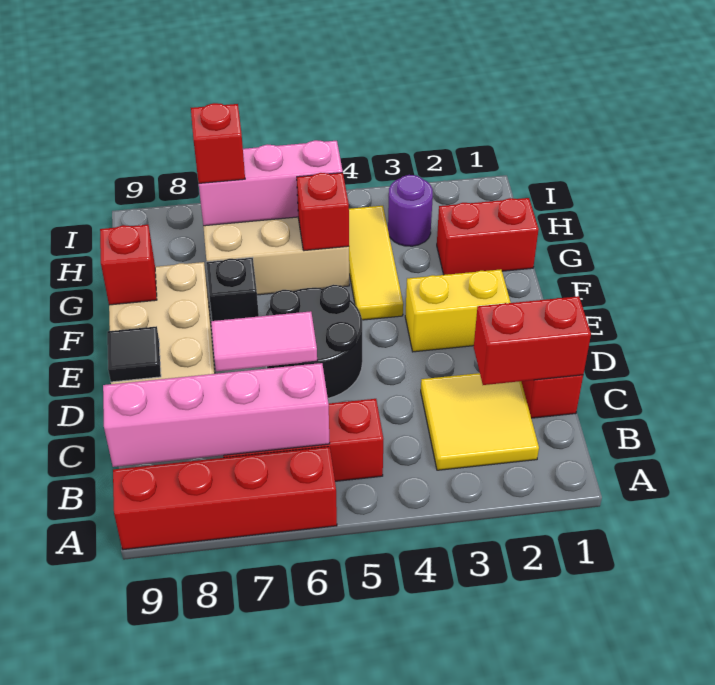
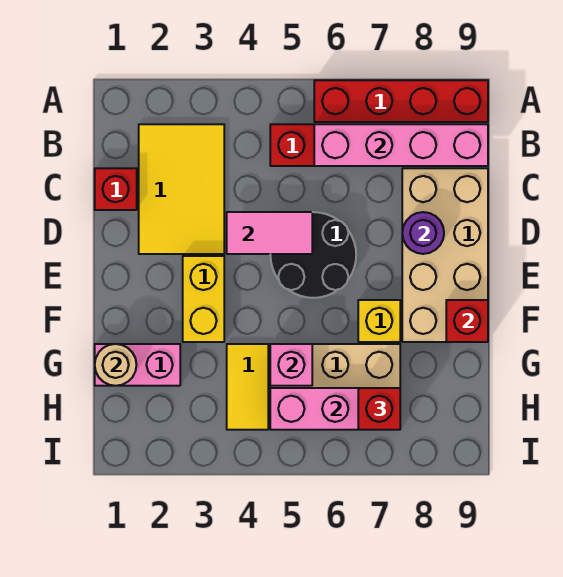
yellow 2x2 tile [421,373,539,470] -> yellow 2x3 tile [139,124,224,254]
red 1x2 brick [474,296,591,385] -> none
pink 1x2 tile [211,311,317,371] -> pink 1x2 tile moved to [227,212,312,254]
black 1x1 tile [107,326,161,382] -> none
yellow 1x2 brick [405,269,511,352] -> yellow 1x2 brick turned to [183,256,224,342]
yellow 1x3 tile [349,206,403,320] -> yellow 1x2 tile [227,344,268,430]
black 1x1 brick [207,258,259,321] -> yellow 1x1 brick [358,300,400,342]
red 1x2 brick [437,198,539,275] -> pink 1x2 brick [95,344,180,386]
none -> tan 1x1 round brick [95,344,136,386]
red 1x1 brick [297,173,349,251] -> pink 1x1 brick [270,344,312,386]
purple 1x1 round brick [388,175,433,246] -> purple 1x1 round brick moved to [402,212,444,254]

